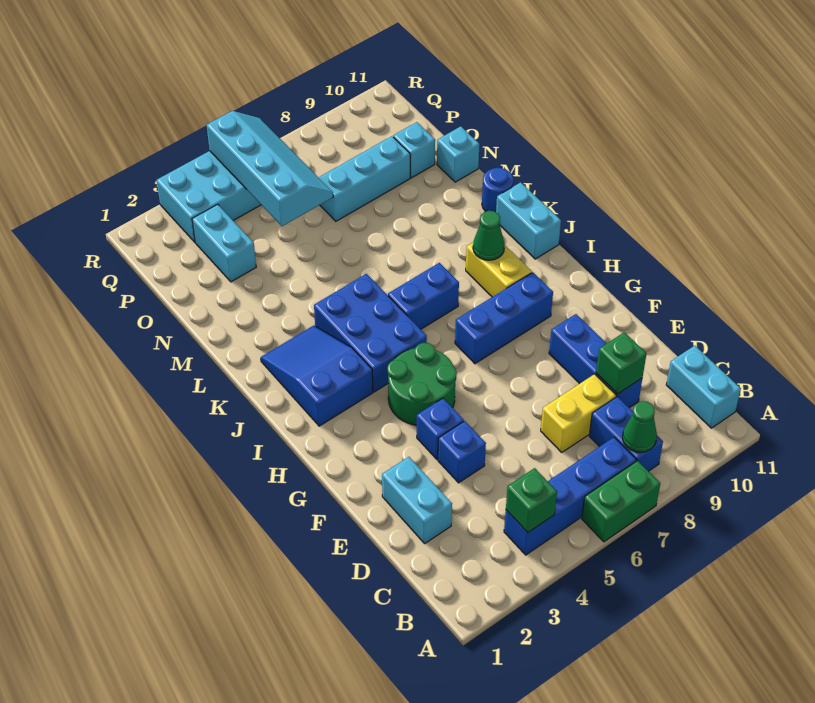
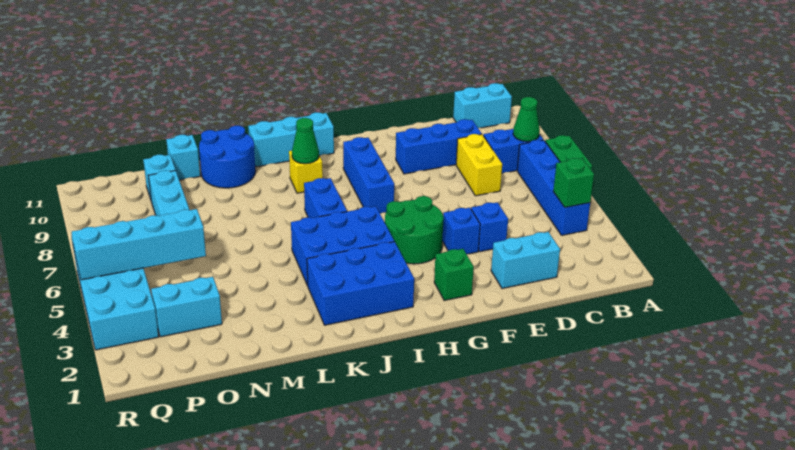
green 1x1 brick [596,332,646,394] -> green 1x1 brick moved to [434,249,474,301]
blue 2x3 slope [261,326,373,426] -> blue 2x3 brick [307,242,414,325]
yellow 1x2 brick [466,243,532,297] -> yellow 1x1 brick [289,151,323,193]
cyan 1x2 brick [496,182,561,259] -> cyan 1x3 brick [248,112,334,167]
blue 1x1 round brick [482,168,513,212] -> blue 2x2 round brick [199,126,256,188]

